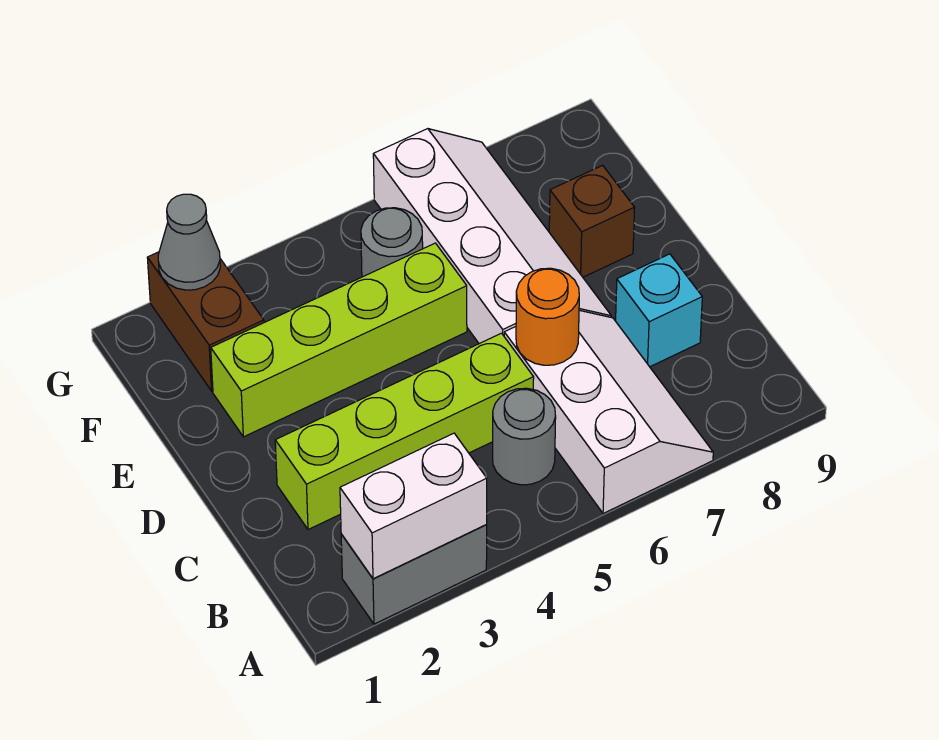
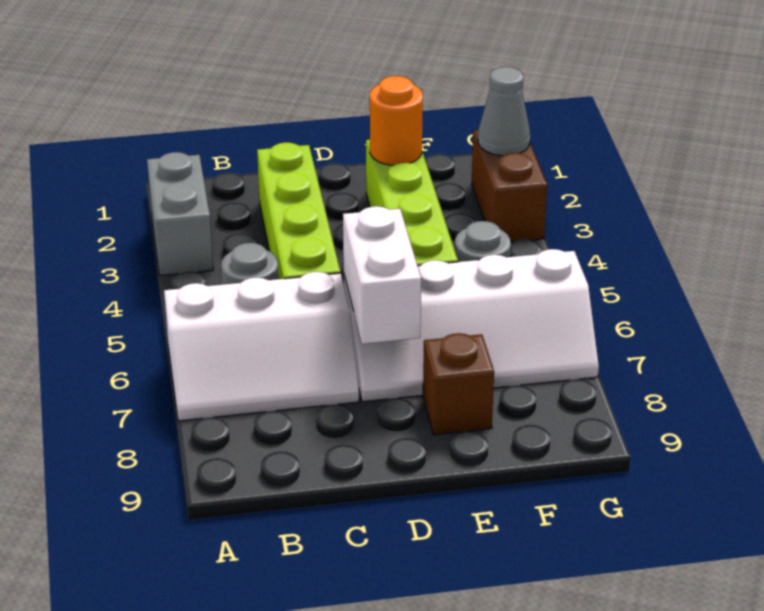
white 1x2 brick [340,433,487,579] -> white 1x2 brick moved to [343,206,421,344]
orange 1x1 round brick [516,268,579,365] -> orange 1x1 round brick moved to [370,76,423,165]
cyan 1x1 brick [616,254,702,367] -> none
brown 1x2 brick [147,252,264,391] -> brown 1x2 brick turned to [472,130,547,242]

